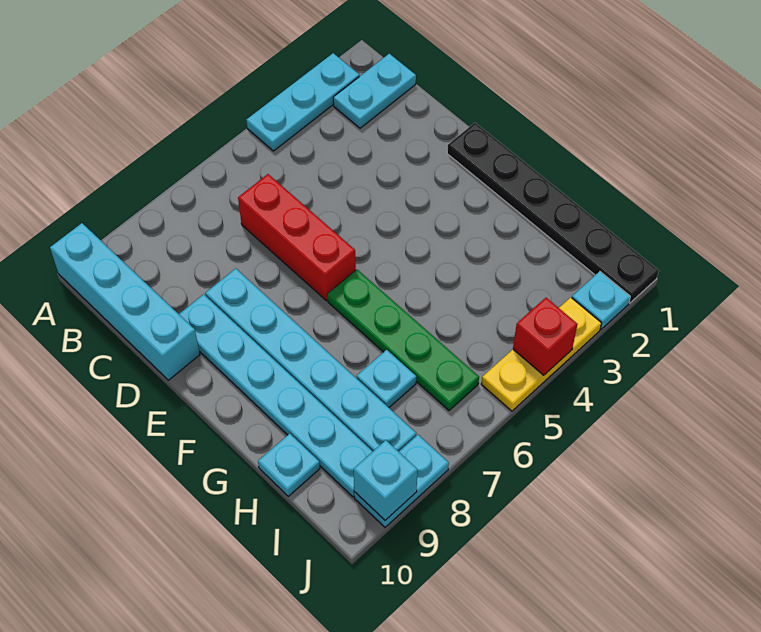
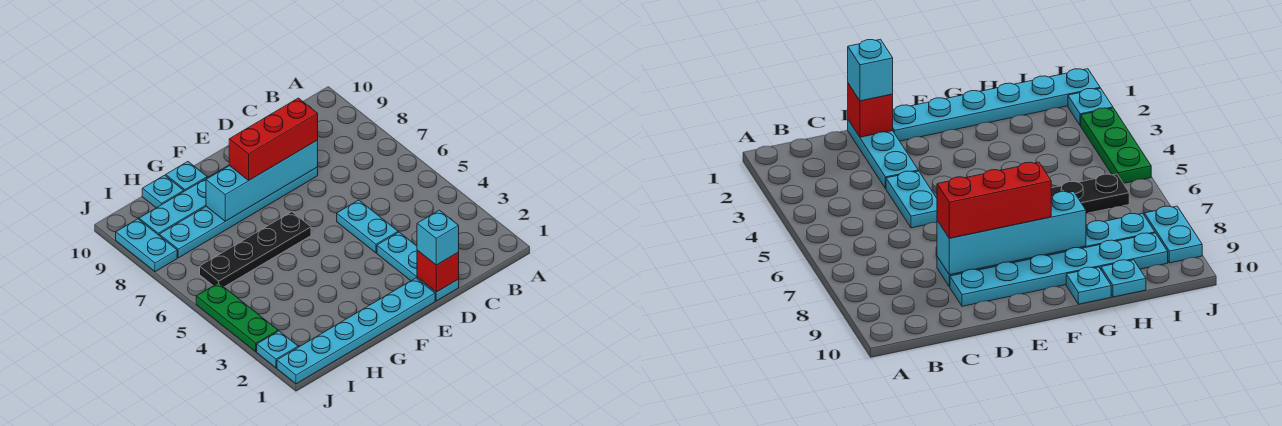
cyan 1x3 plate [246,53,359,151] -> cyan 1x3 plate moved to [377,232,459,301]
cyan 1x4 brick [50,223,200,380] -> cyan 1x4 brick moved to [206,140,318,221]
cyan 1x2 plate [333,54,416,128] -> cyan 1x2 plate moved to [337,200,398,253]
red 1x3 brick [238,174,356,301] -> red 1x3 brick moved to [229,98,318,181]
black 1x6 plate [447,123,659,303] -> cyan 1x6 plate [277,278,435,384]
green 1x4 plate [327,270,479,410] -> black 1x4 plate [200,212,311,287]
cyan 1x1 plate [357,350,416,408] -> cyan 1x1 plate moved to [166,162,207,191]
yellow 1x3 plate [481,297,601,411] -> green 1x3 plate [196,283,278,352]
red 1x1 brick [513,298,578,375] -> red 1x1 brick moved to [417,250,459,292]
cyan 1x1 brick [354,440,418,520] -> cyan 1x1 brick moved to [417,210,459,265]

